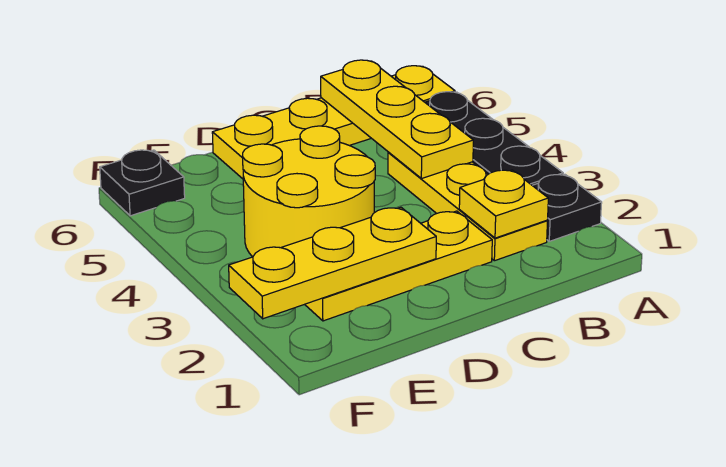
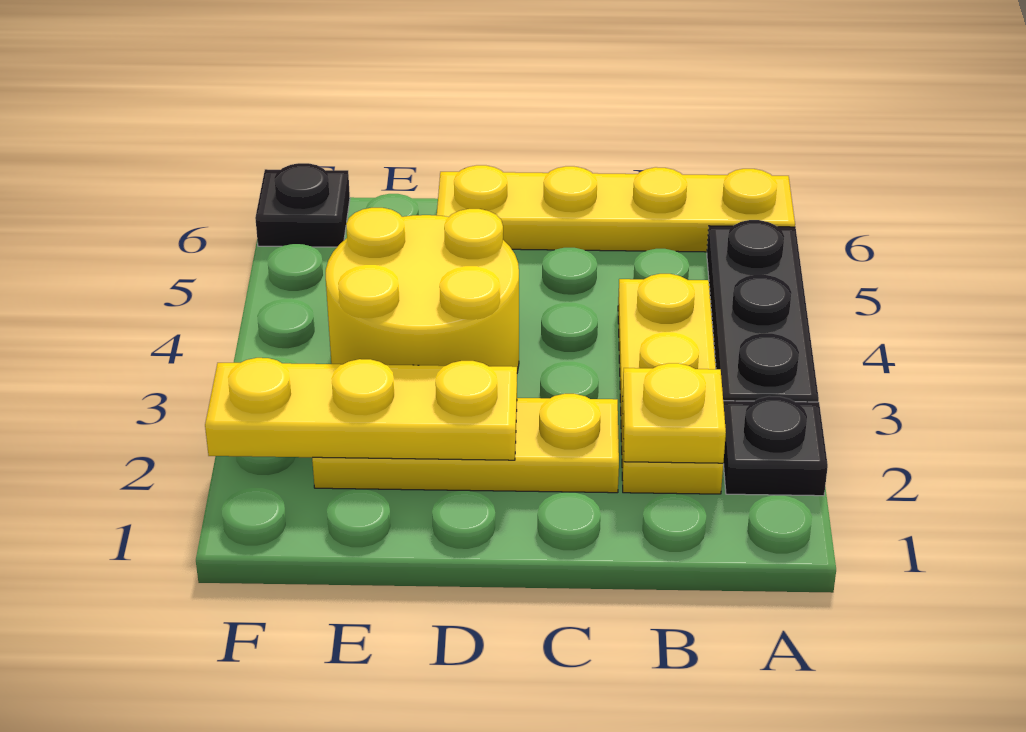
yellow 1x3 plate [321,60,473,179] -> none

